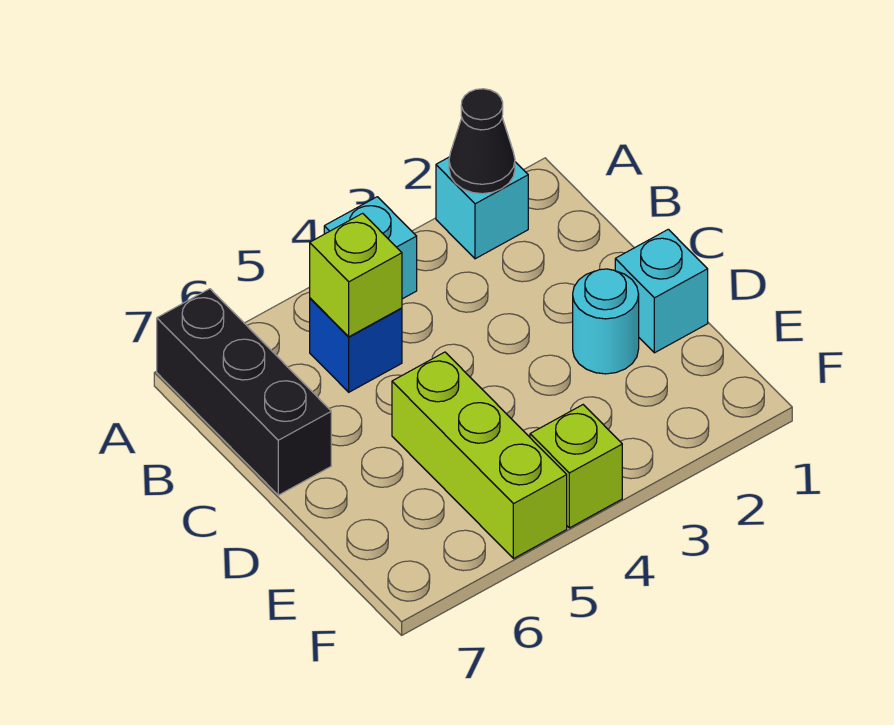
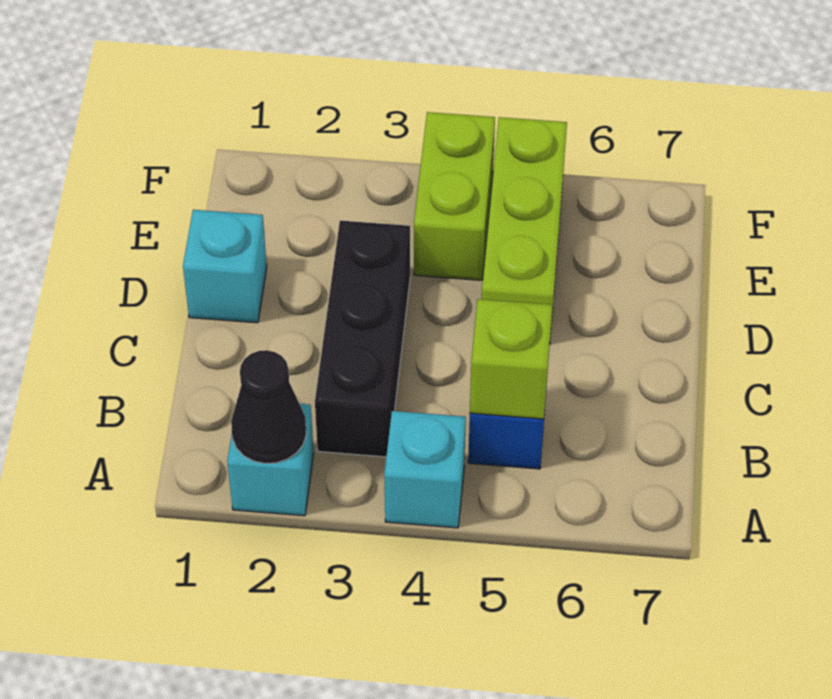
black 1x3 brick [157,289,331,495] -> black 1x3 brick moved to [315,221,410,457]
cyan 1x1 round brick [573,269,639,374] -> none
lime 1x1 brick [530,405,622,528] -> lime 1x2 brick [414,112,495,280]

